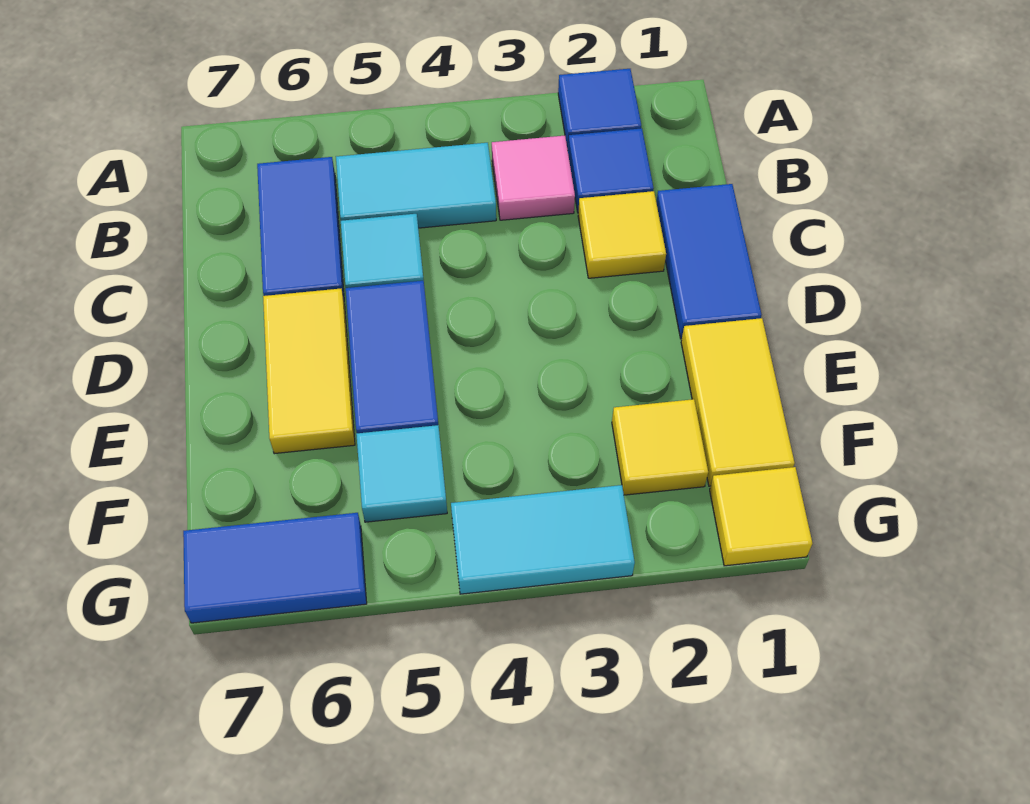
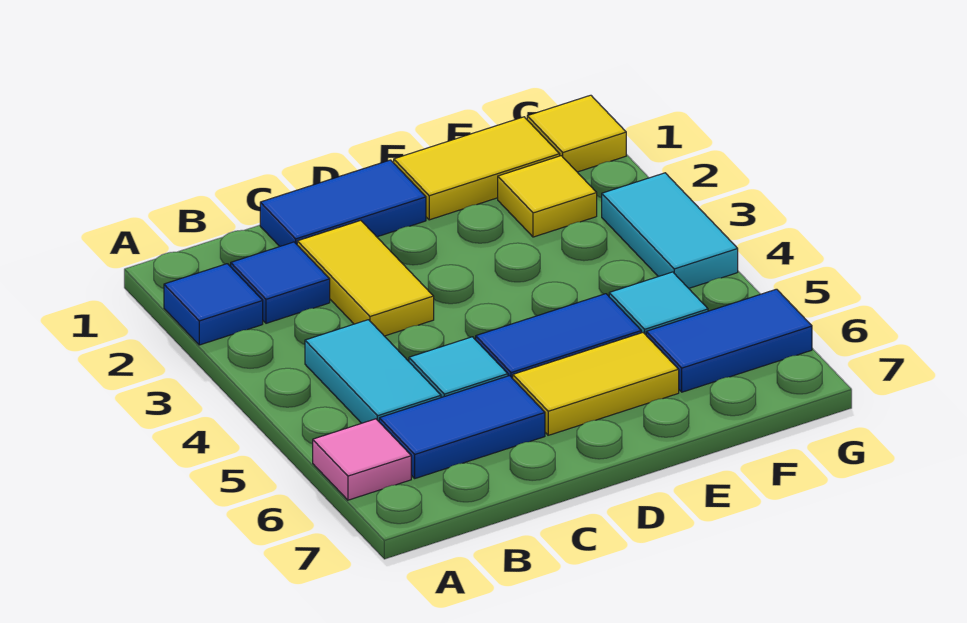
pink 1x1 tile [492,136,575,220] -> pink 1x1 tile moved to [313,419,411,500]
yellow 1x1 tile [578,191,666,278] -> yellow 1x2 tile [297,220,434,336]
blue 1x2 tile [183,513,367,623] -> blue 1x2 tile turned to [646,289,812,392]

